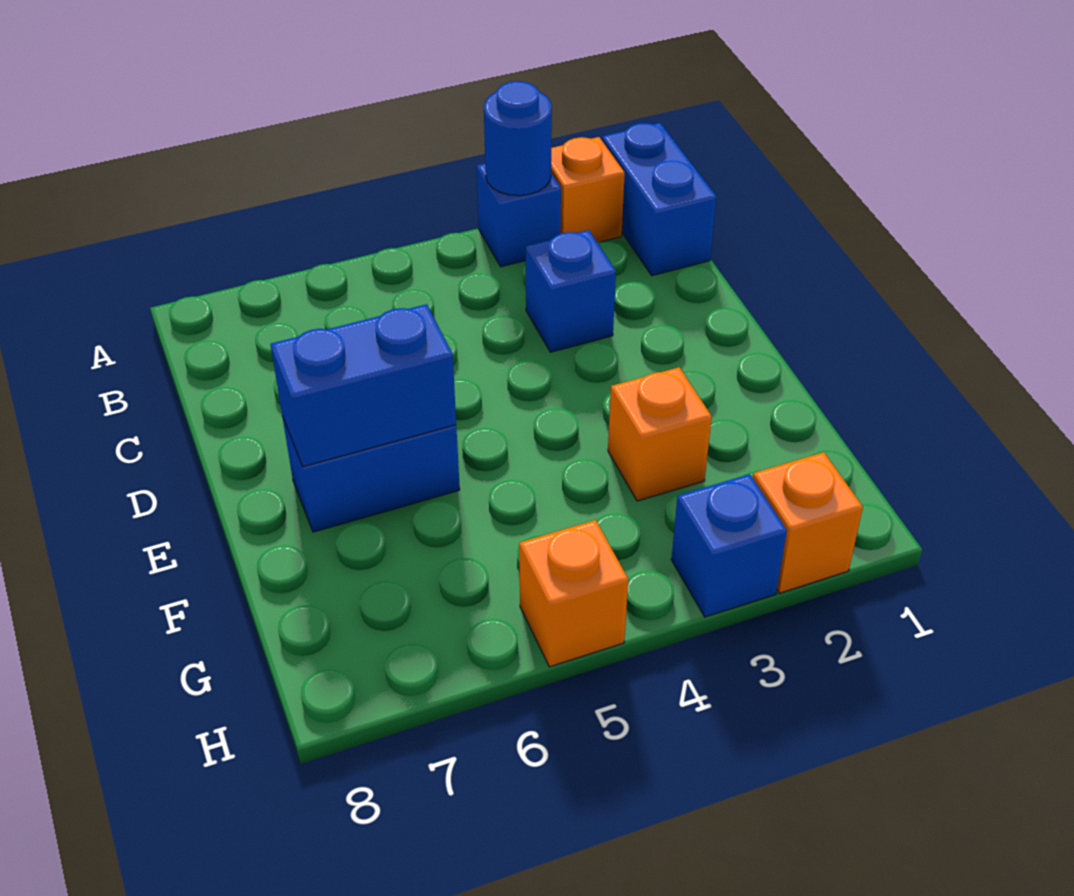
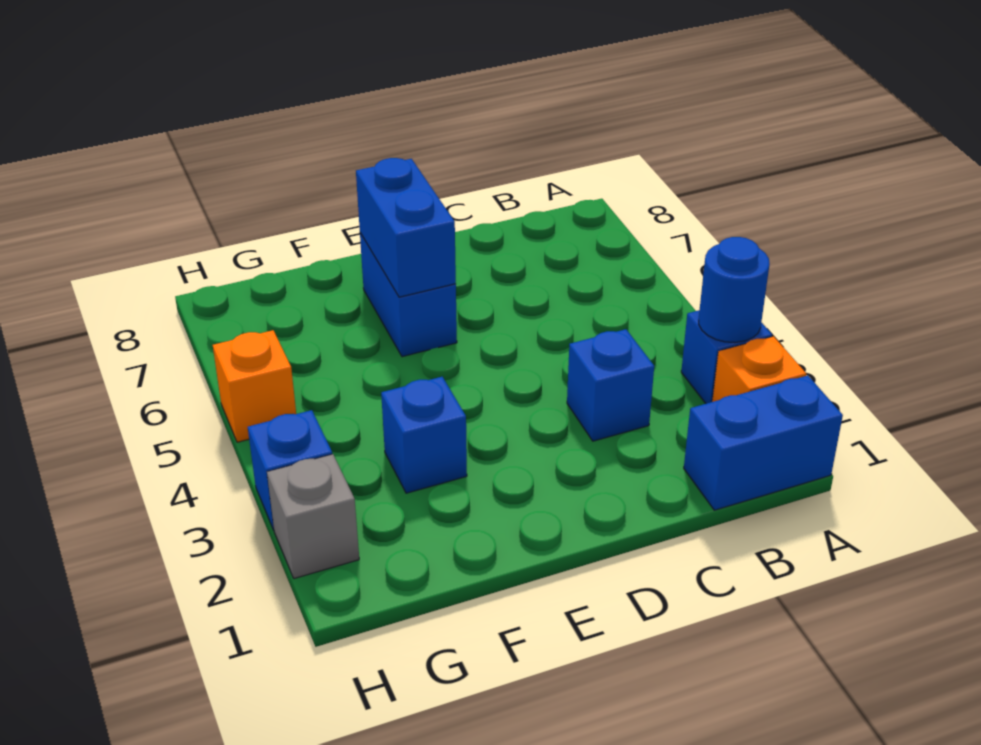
orange 1x1 brick [608,367,712,501] -> blue 1x1 brick [381,377,467,493]
orange 1x1 brick [753,452,863,593] -> grey 1x1 brick [267,454,359,579]

